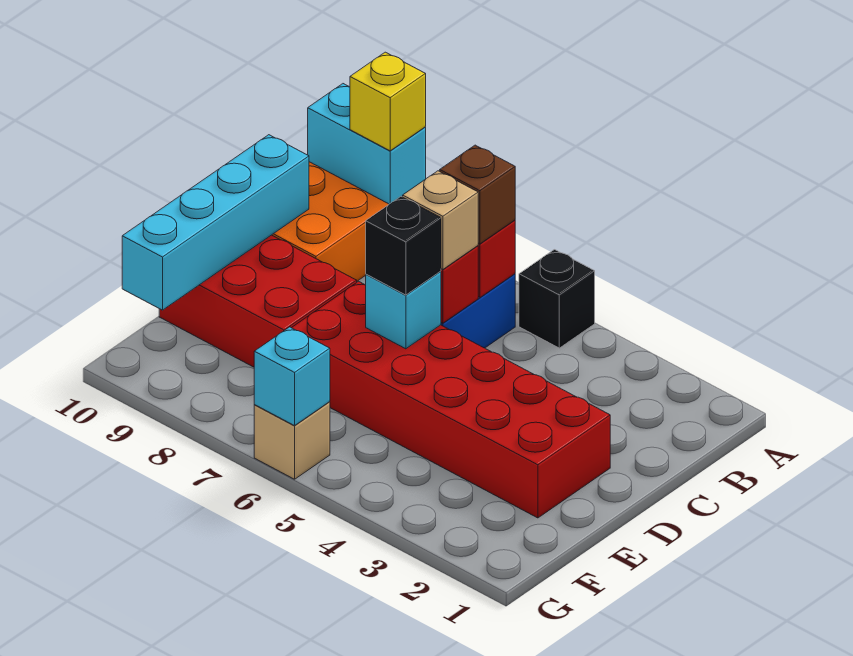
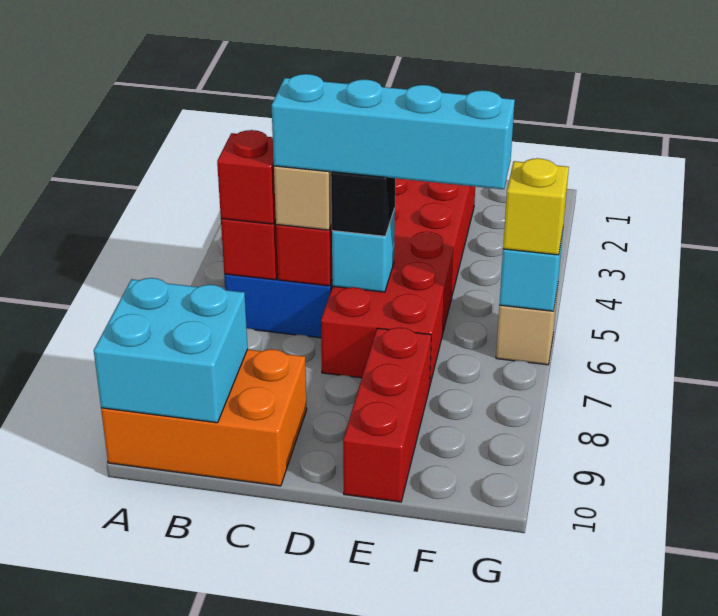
black 1x1 brick [519,250,595,348] -> none
cyan 1x2 brick [308,84,426,204] -> cyan 2x2 brick [94,278,248,423]
yellow 1x1 brick [350,52,426,151] -> yellow 1x1 brick moved to [503,158,569,255]
brown 1x1 brick [440,145,515,244] -> red 1x1 brick [217,130,276,224]
cyan 1x4 brick [122,135,309,310] -> cyan 1x4 brick moved to [272,74,515,189]
red 2x3 brick [159,235,357,367] -> red 1x3 brick [343,328,431,502]

